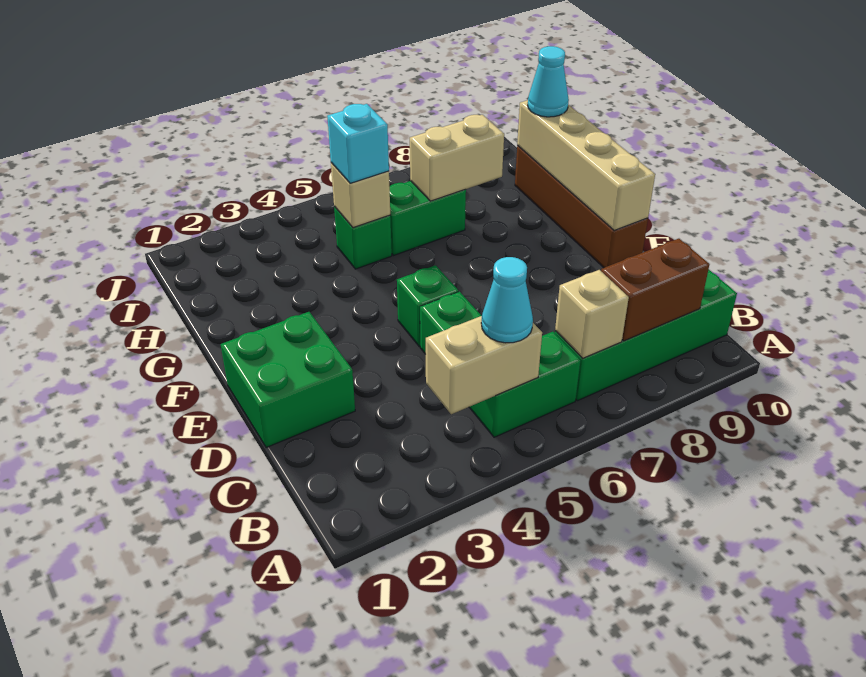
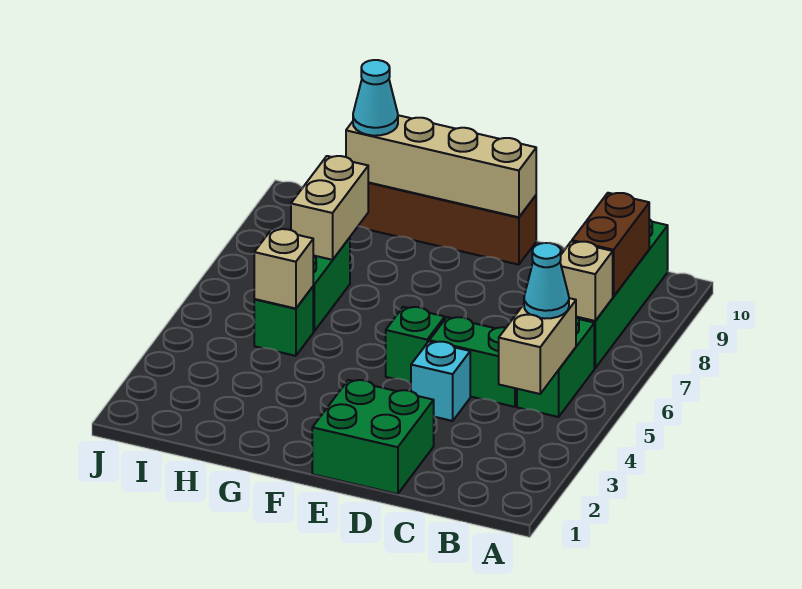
cyan 1x1 brick [327,104,389,183] -> cyan 1x1 brick moved to [411,342,470,421]

